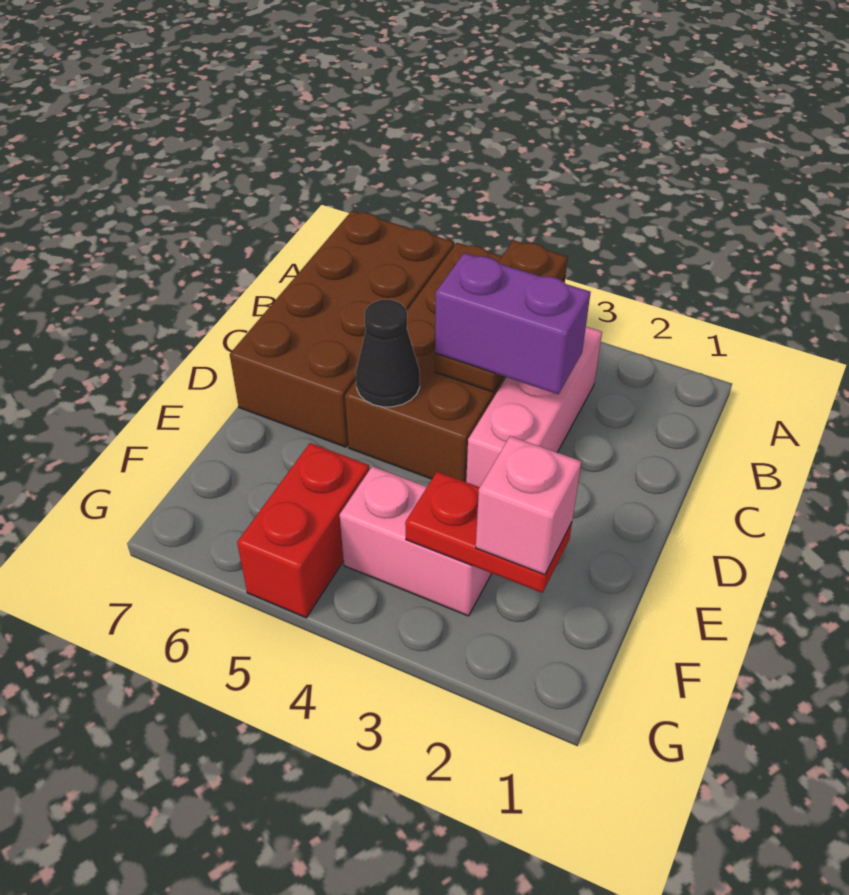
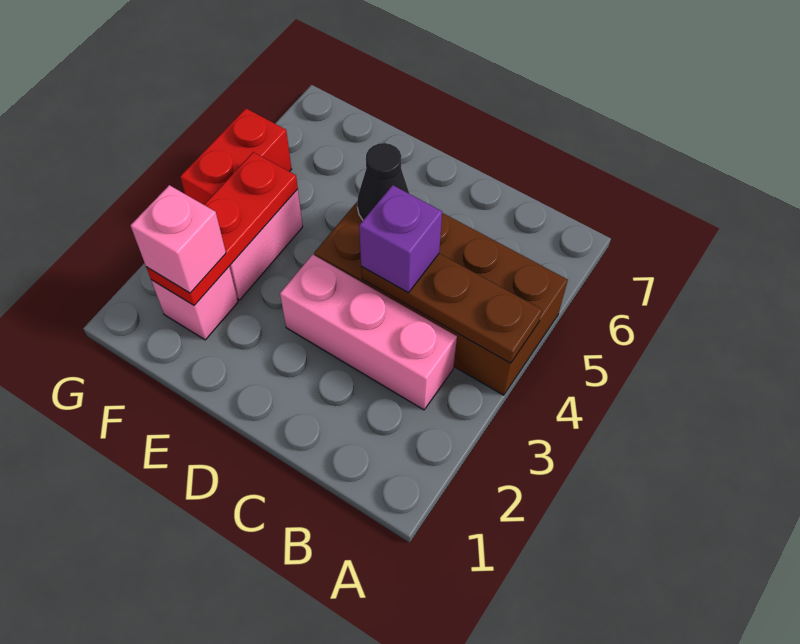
brown 2x4 brick [230,211,454,447] -> none
purple 1x2 brick [435,253,591,394] -> purple 1x1 brick [359,185,442,293]
none -> pink 1x1 brick [151,267,238,340]
red 1x2 plate [405,472,572,593] -> red 1x3 plate [146,152,298,305]
red 1x2 brick [237,443,369,618] -> red 1x2 brick turned to [180,109,292,205]

